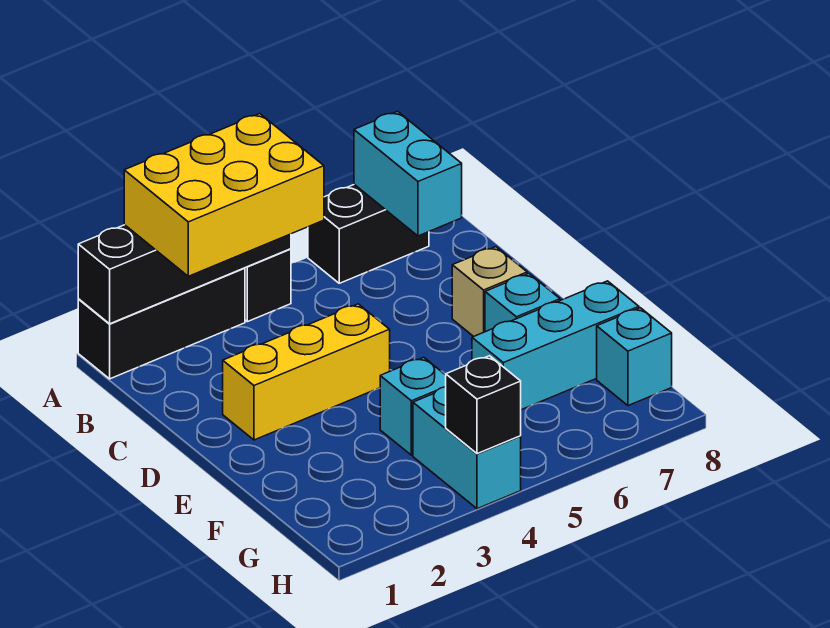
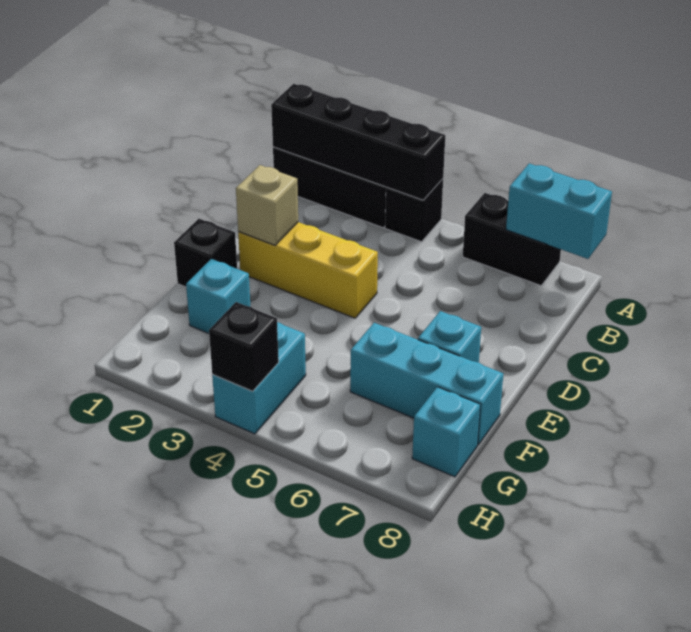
yellow 2x3 brick [124,114,324,276] -> none
cyan 1x2 brick [354,111,462,236] -> cyan 1x2 brick turned to [506,163,612,259]
tan 1x1 brick [452,247,527,337] -> tan 1x1 brick moved to [236,165,298,245]
none -> black 1x1 brick [174,219,237,287]
cyan 1x1 brick [380,357,446,455] -> cyan 1x1 brick moved to [186,259,250,333]

